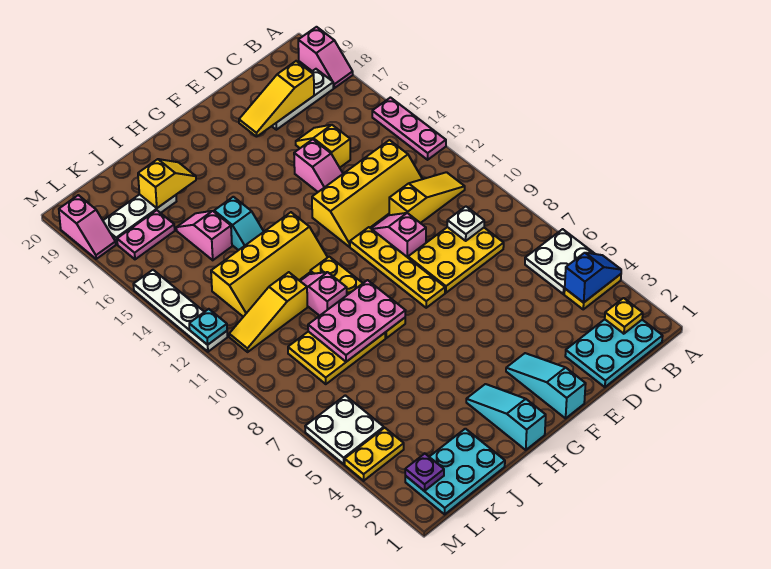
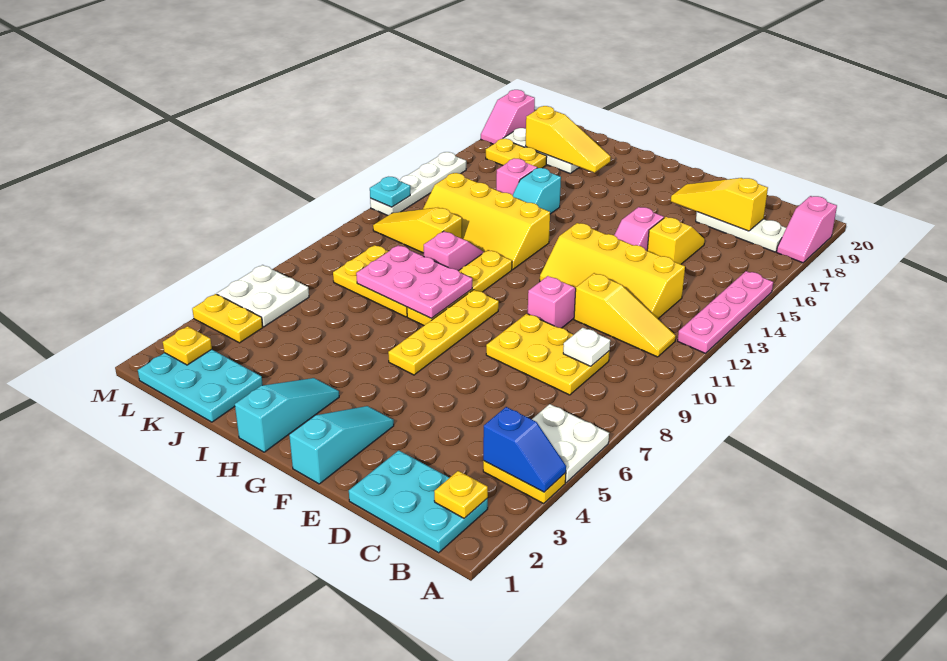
pink 1x3 plate [372,98,446,160] -> pink 1x4 plate [678,271,773,353]
yellow 1x4 plate [350,227,445,308] -> yellow 1x4 plate moved to [388,290,499,375]
yellow 1x2 slope [138,159,196,208] -> yellow 1x3 slope [526,106,611,173]
pink 1x2 plate [117,210,175,259] -> yellow 1x2 plate [486,139,547,168]
purple 1x1 plate [405,454,444,491] -> yellow 1x1 plate [163,326,212,365]

